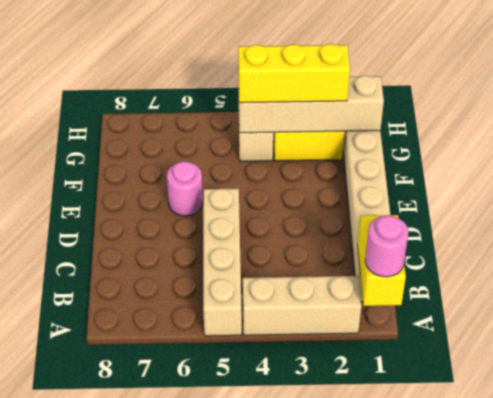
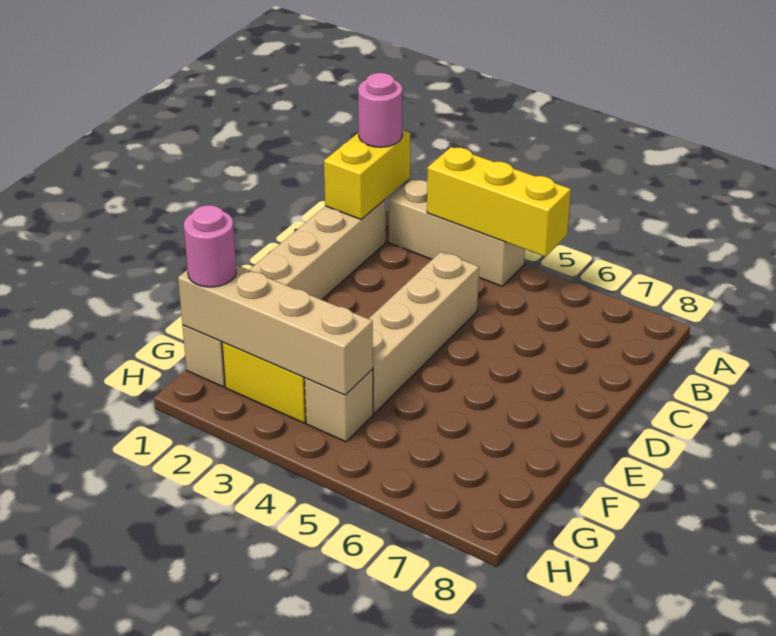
tan 1x4 brick [203,189,242,336] -> tan 1x4 brick moved to [369,252,479,414]
pink 1x1 round brick [167,161,203,216] -> pink 1x1 round brick moved to [184,205,236,287]
yellow 1x3 brick [238,44,350,103] -> yellow 1x3 brick moved to [427,147,571,256]

